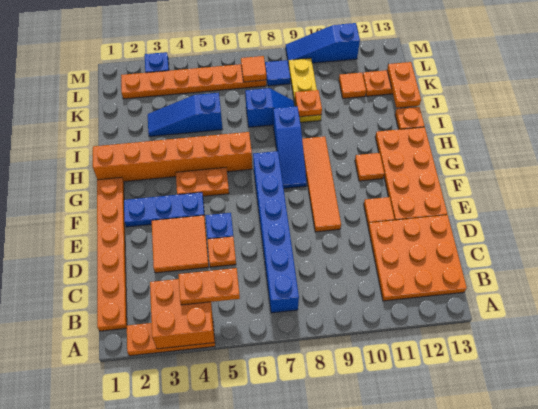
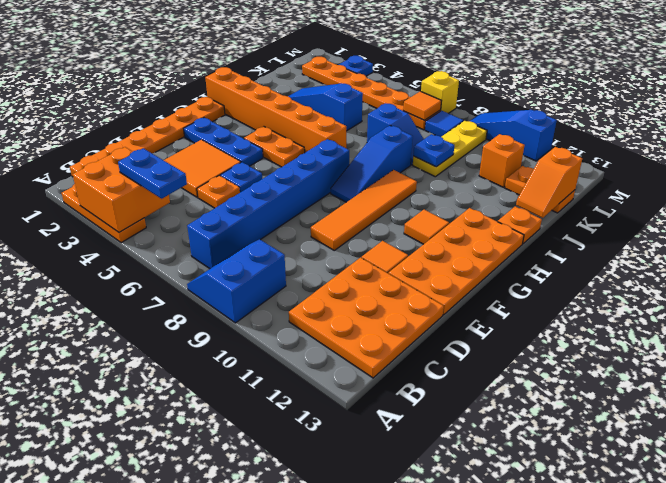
none -> blue 2x2 slope [187,239,286,323]
orange 1x2 plate [178,268,240,305] -> blue 1x2 plate [118,148,187,199]
orange 1x1 plate [295,90,322,117] -> blue 1x1 plate [413,134,454,167]
orange 1x2 plate [387,62,421,108] -> orange 1x2 slope [516,147,582,218]
orange 1x1 tile [339,73,366,98] -> orange 1x1 brick [479,134,525,187]
none -> yellow 1x1 brick [421,71,459,113]

